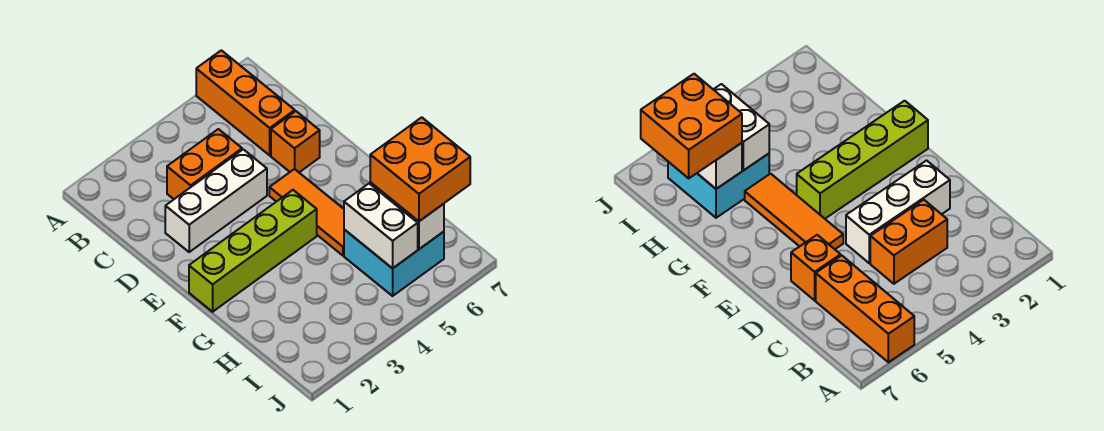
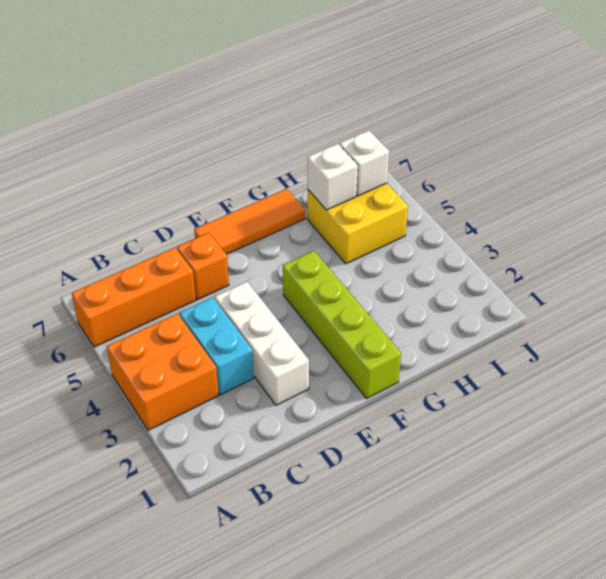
orange 1x2 brick [167,129,242,199] -> cyan 1x2 brick [180,297,254,395]
orange 1x3 tile [269,169,344,256] -> orange 1x3 tile moved to [194,189,305,254]
cyan 2x2 brick [344,229,444,296] -> yellow 2x2 brick [307,183,408,264]
white 1x2 brick [344,184,418,268] -> none
orange 2x2 brick [370,117,470,221] -> orange 2x2 brick moved to [107,314,219,430]

